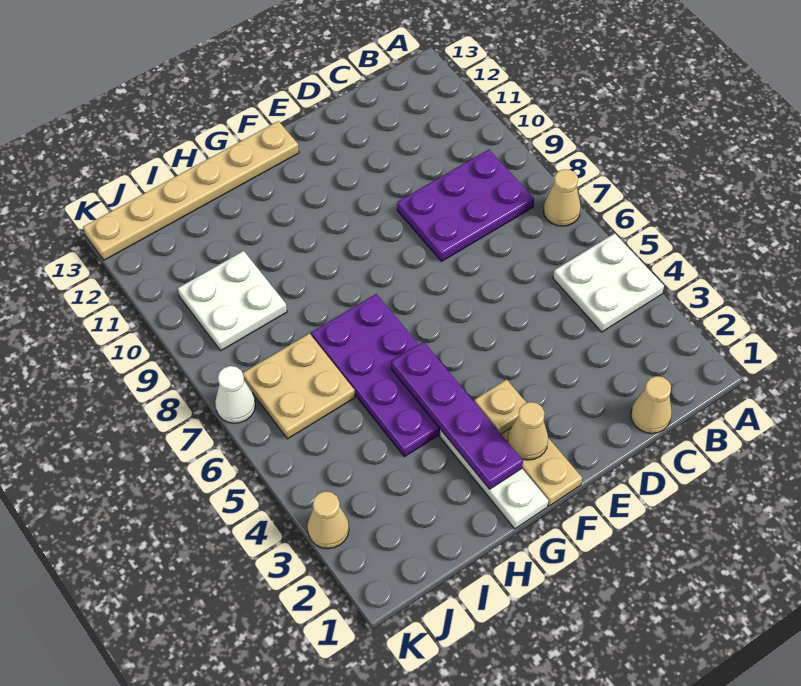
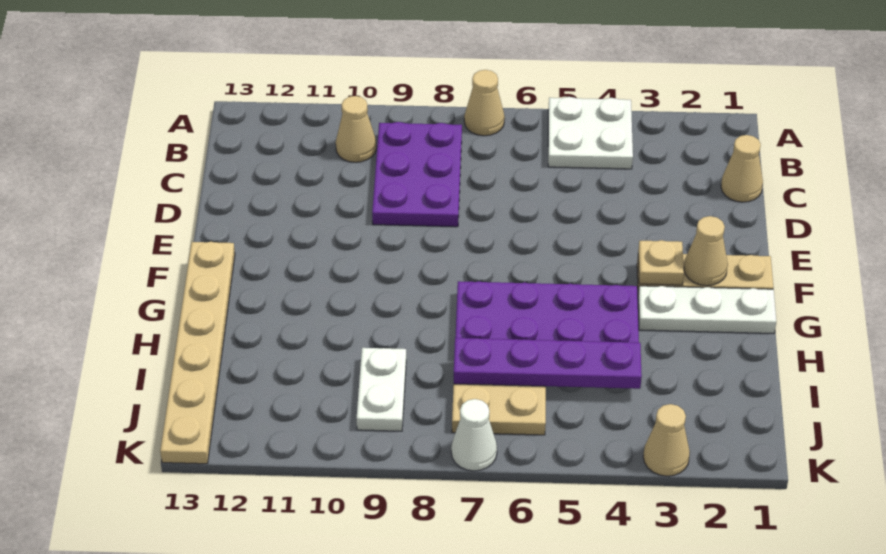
none -> tan 1x1 cone [336,96,376,162]
purple 1x4 plate [391,342,523,489] -> purple 1x4 plate moved to [454,338,642,389]
white 2x2 plate [178,251,287,351] -> white 1x2 plate [357,348,406,431]

